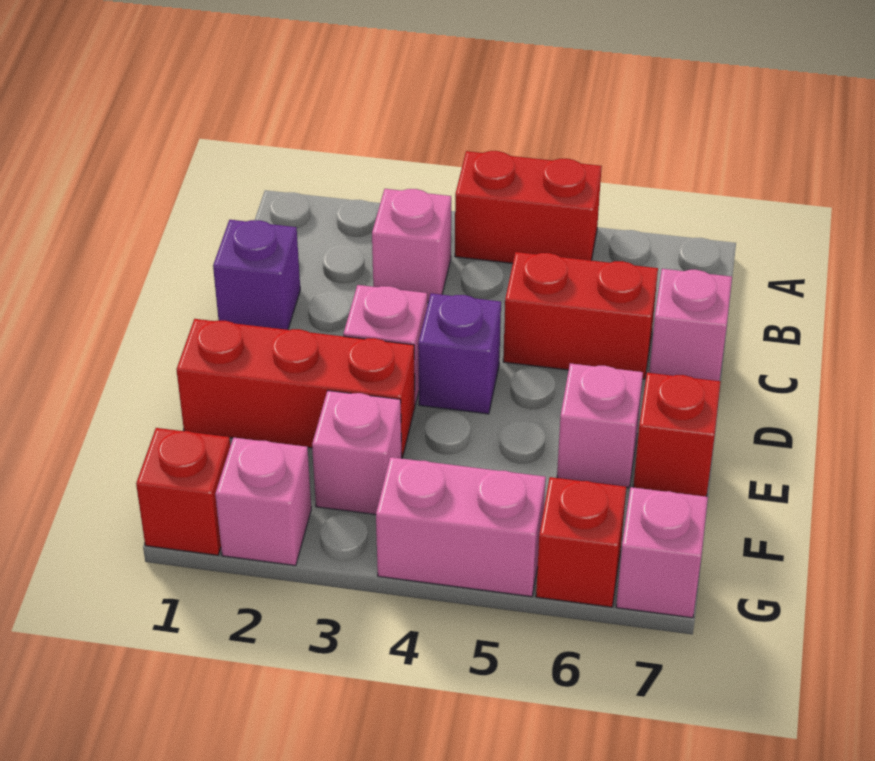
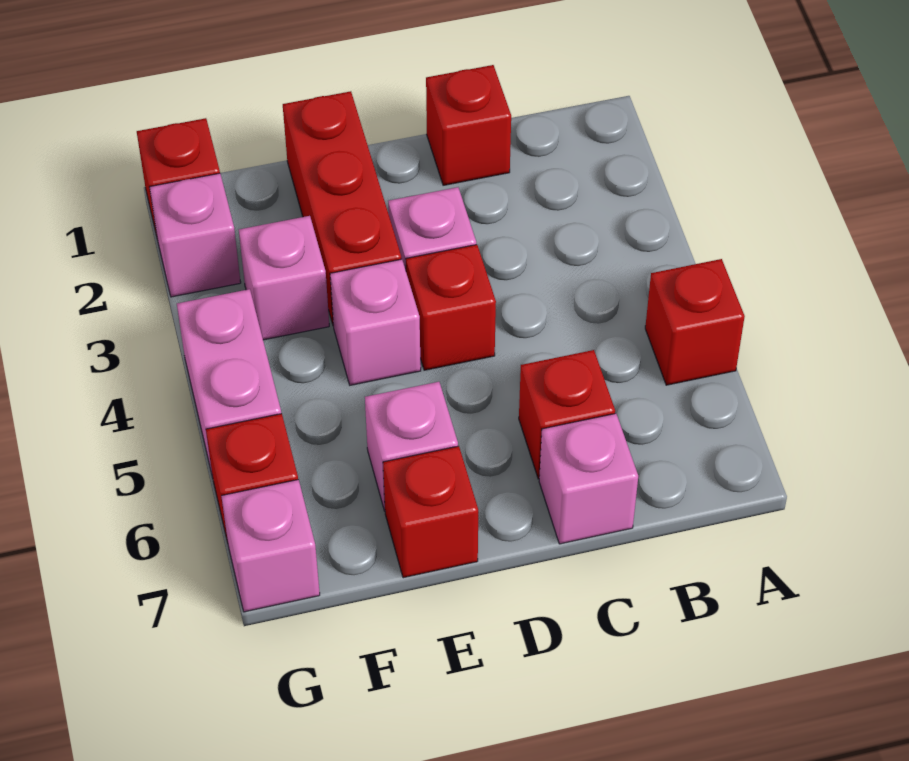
red 1x2 brick [455,151,602,263] -> red 1x1 brick [645,259,745,385]
pink 1x1 brick [372,189,451,302] -> pink 1x1 brick moved to [330,259,421,385]
purple 1x1 brick [213,220,300,330] -> red 1x1 brick [426,65,511,185]
red 1x2 brick [503,252,658,379] -> red 1x1 brick [519,350,615,479]
purple 1x1 brick [418,293,501,414] -> red 1x1 brick [406,245,496,370]

